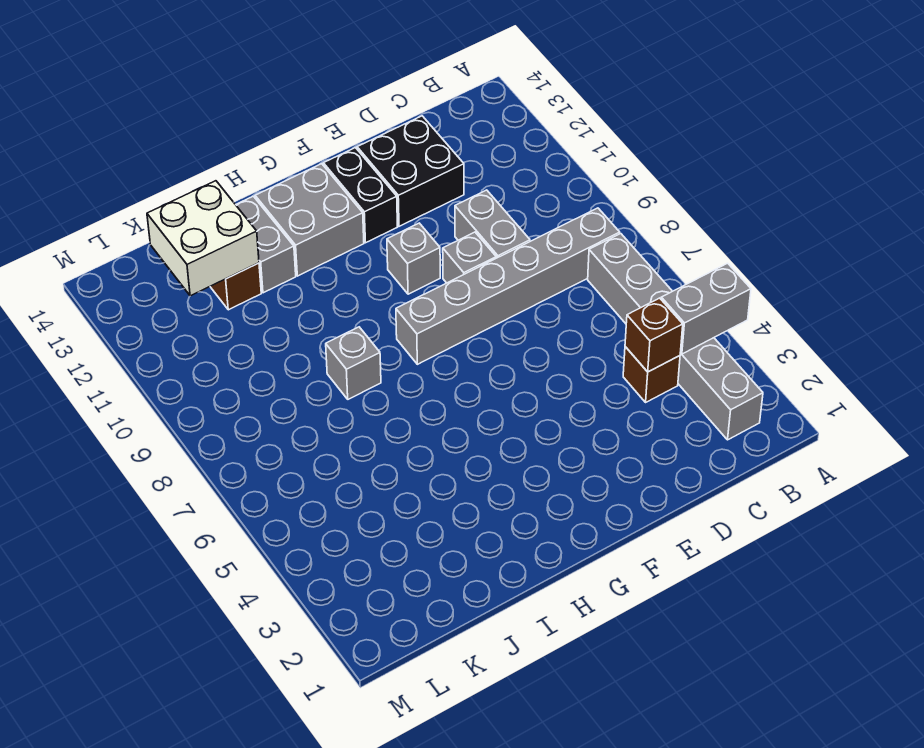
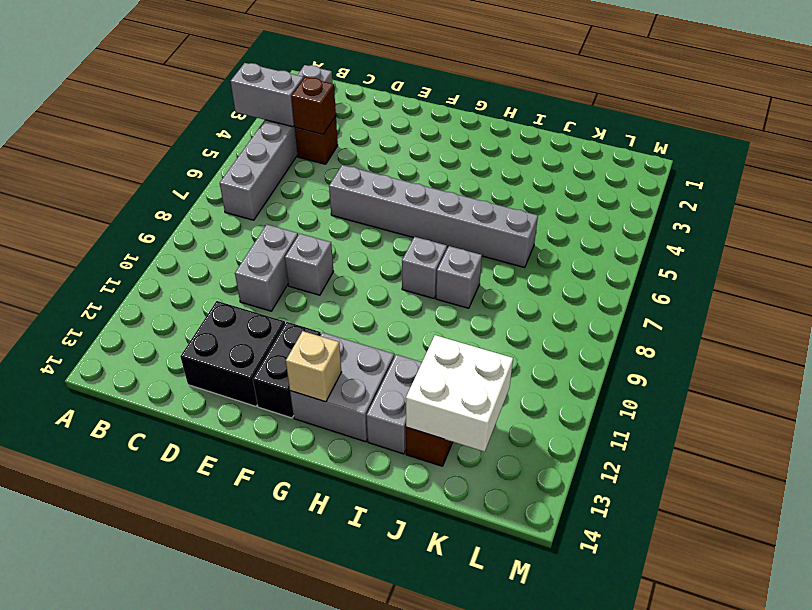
grey 1x6 brick [396,208,620,364] -> grey 1x6 brick moved to [329,165,538,268]
grey 1x1 brick [387,223,440,294] -> grey 1x1 brick moved to [402,237,447,298]
none -> tan 1x1 brick [286,331,341,402]

